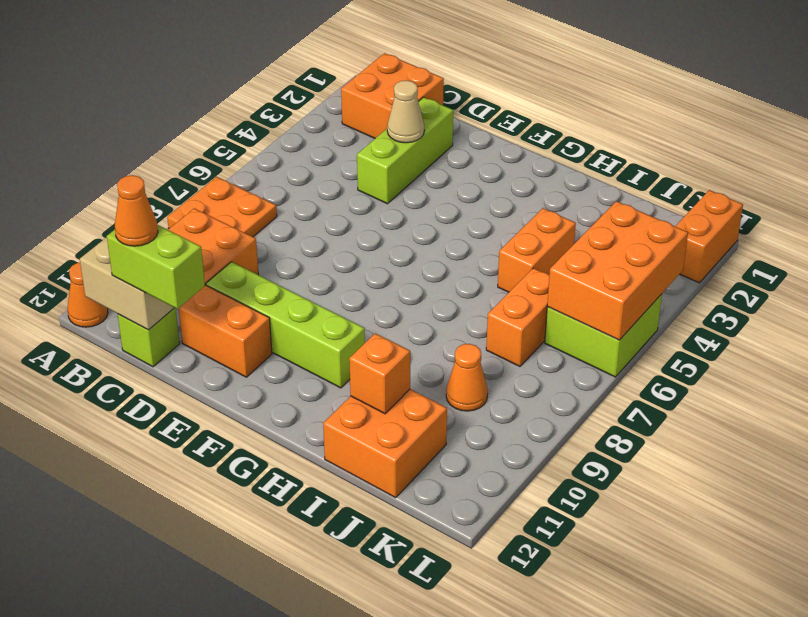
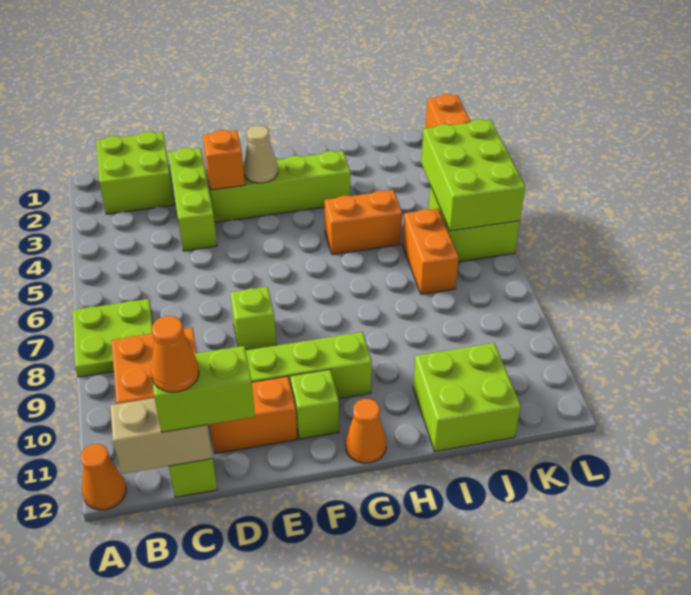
orange 2x2 plate [167,177,277,237] -> lime 2x2 plate [73,299,153,377]
orange 2x2 brick [341,53,444,138] -> lime 2x2 brick [96,132,174,214]
tan 1x1 cone [387,81,424,143] -> tan 1x1 cone moved to [244,126,278,183]
none -> lime 1x4 brick [207,151,350,222]
none -> lime 1x1 brick [230,287,276,350]
none -> lime 1x1 brick [290,370,339,439]
orange 1x2 brick [498,208,576,292] -> orange 1x2 brick turned to [325,190,402,255]
orange 2x2 brick [323,389,447,498] -> lime 2x2 brick [413,343,521,451]
orange 1x1 brick [349,333,410,414] -> orange 1x1 brick moved to [203,130,245,190]
orange 1x1 cone [446,344,488,411] -> orange 1x1 cone moved to [345,399,386,463]
orange 2x3 brick [547,201,688,340] -> lime 2x3 brick [421,120,525,231]

